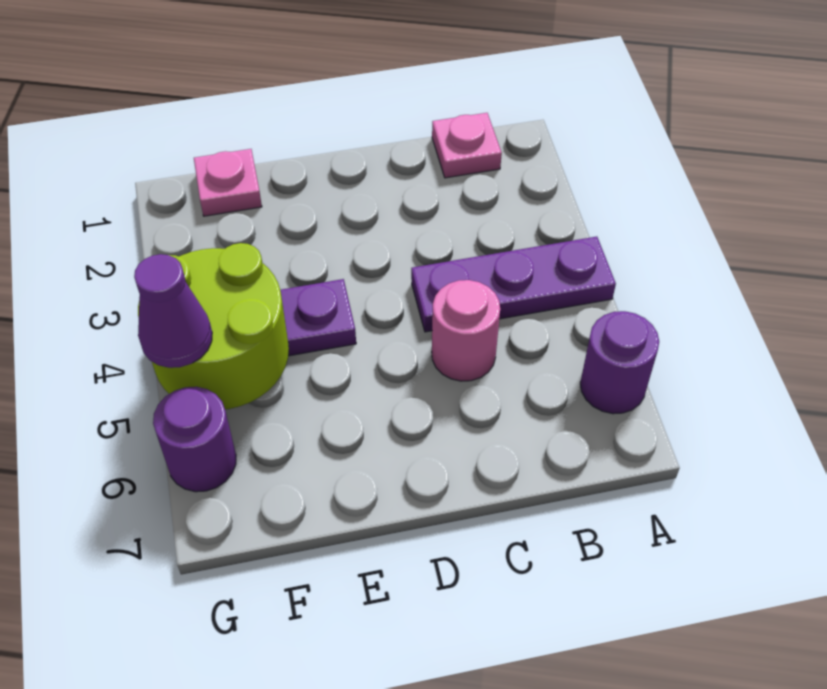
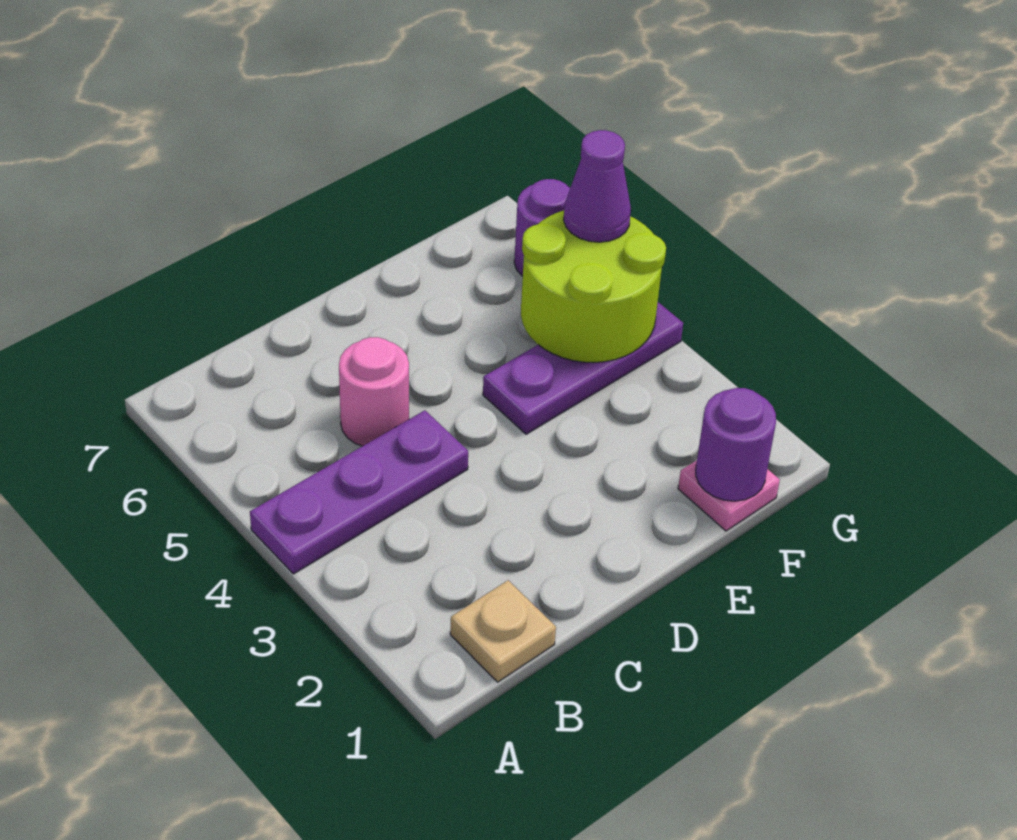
purple 1x1 round brick [580,311,659,414] -> purple 1x1 round brick moved to [696,388,776,501]
pink 1x1 plate [432,113,502,178] -> tan 1x1 plate [450,580,556,682]

